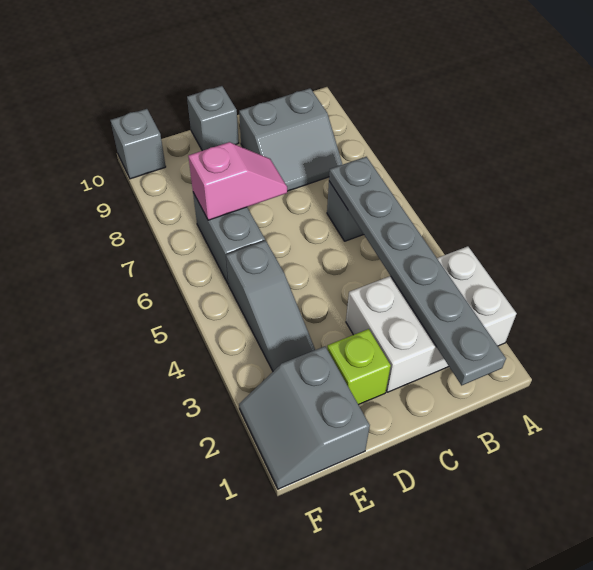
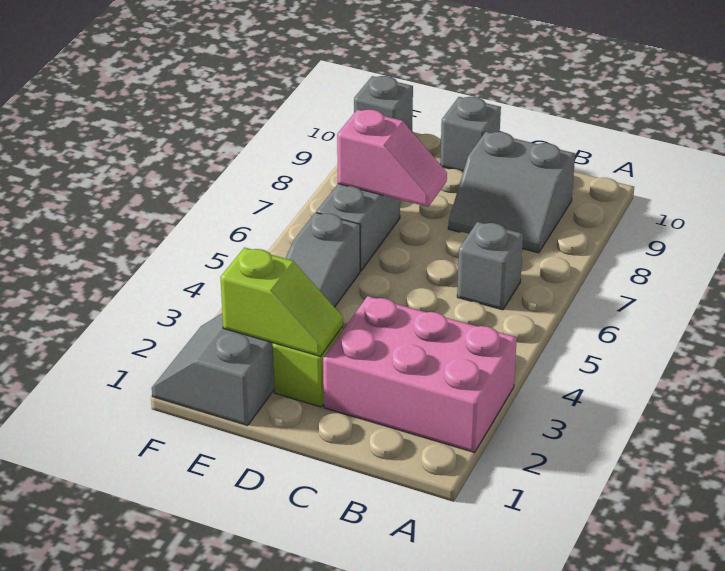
white 2x3 brick [346,246,517,392] -> pink 2x3 brick [323,296,517,453]
grey 1x6 plate [329,157,506,385] -> none
none -> lime 1x2 slope [220,248,343,356]

